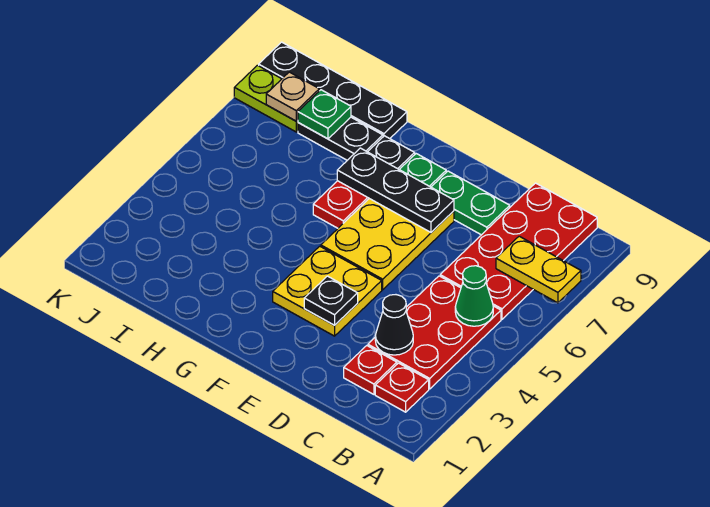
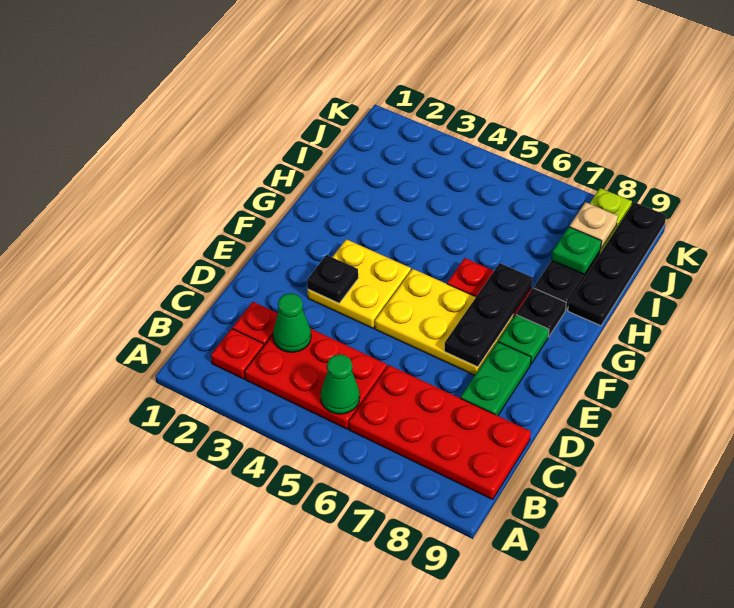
yellow 1x2 plate [496,236,581,303] -> none
black 1x1 cone [375,295,413,355] -> green 1x1 cone [273,293,311,352]

